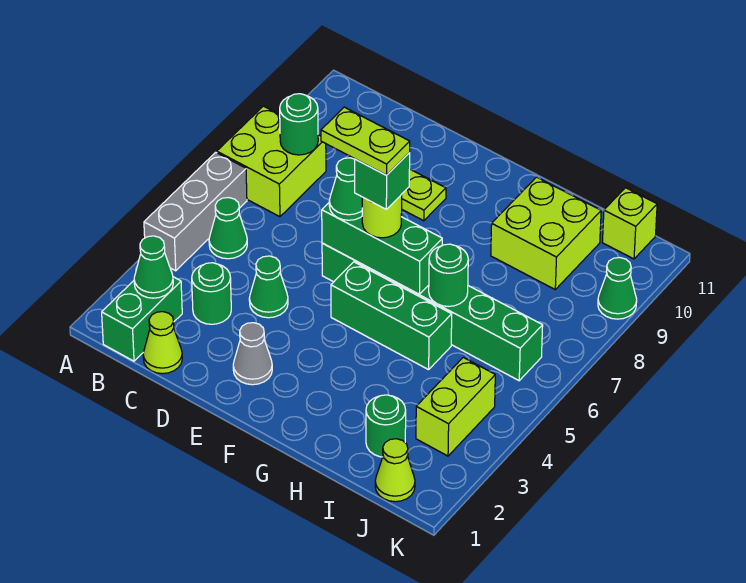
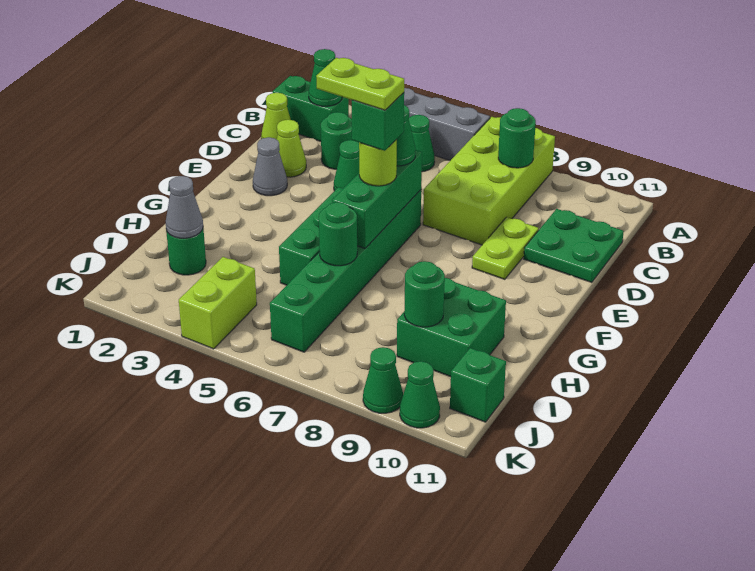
lime 2x2 brick [217,106,326,217] -> lime 2x4 brick [423,117,555,245]
none -> green 2x2 plate [524,209,624,282]
lime 1x2 plate [321,107,410,175] -> lime 1x2 plate turned to [316,58,404,110]
lime 2x2 brick [491,177,601,289] -> green 2x2 brick [397,278,506,377]
none -> grey 1x1 cone [166,176,203,238]
none -> green 1x1 round brick [404,261,445,327]
lime 1x1 cone [375,439,415,502] -> lime 1x1 cone moved to [277,120,306,177]
lime 1x2 brick [416,357,495,456] -> lime 1x2 brick turned to [179,257,257,349]
lime 1x1 brick [602,188,657,259] -> green 1x1 brick [450,348,506,422]
none -> green 1x1 cone [400,361,440,428]

